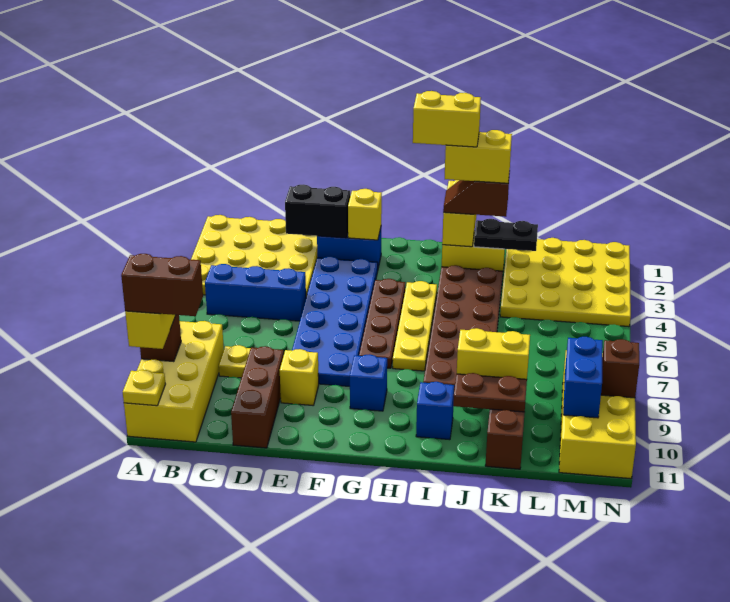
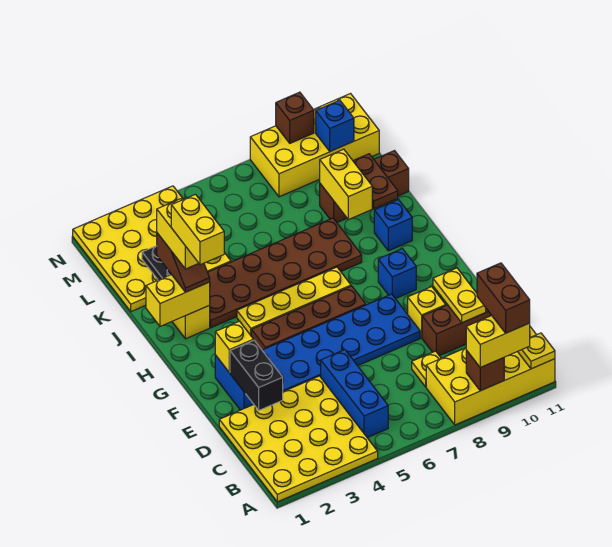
none -> yellow 1x2 plate [433,268,486,323]
blue 1x2 brick [563,337,603,418] -> blue 1x1 brick [316,100,354,151]

